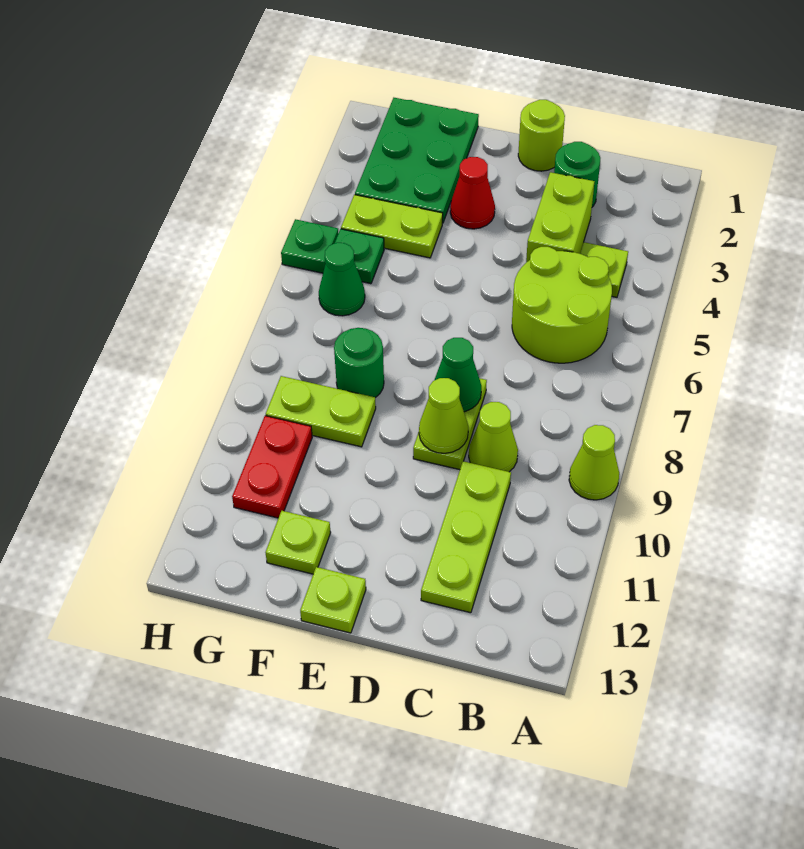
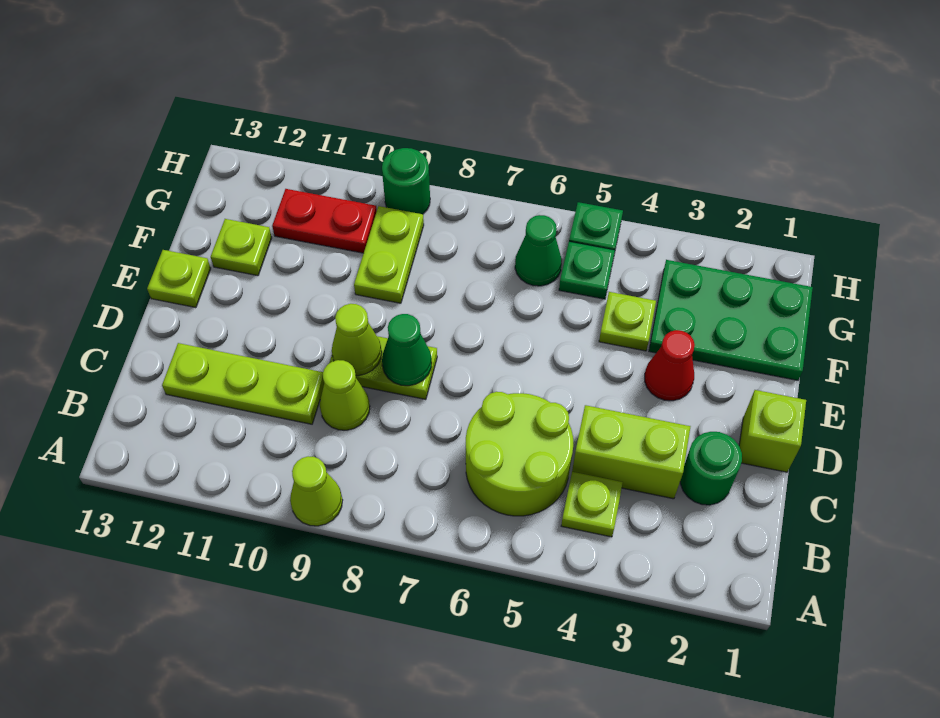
lime 1x1 round brick [518,100,565,171] -> lime 1x1 brick [739,390,806,472]
lime 1x2 plate [341,195,443,258] -> lime 1x1 plate [599,292,656,351]
green 1x1 round brick [334,328,384,398] -> green 1x1 round brick moved to [382,148,430,214]

